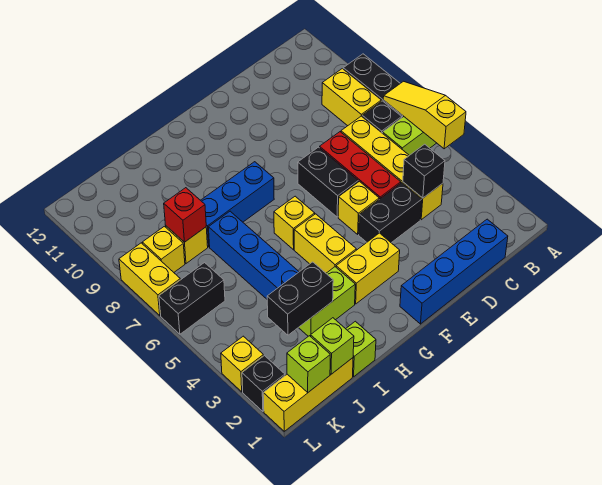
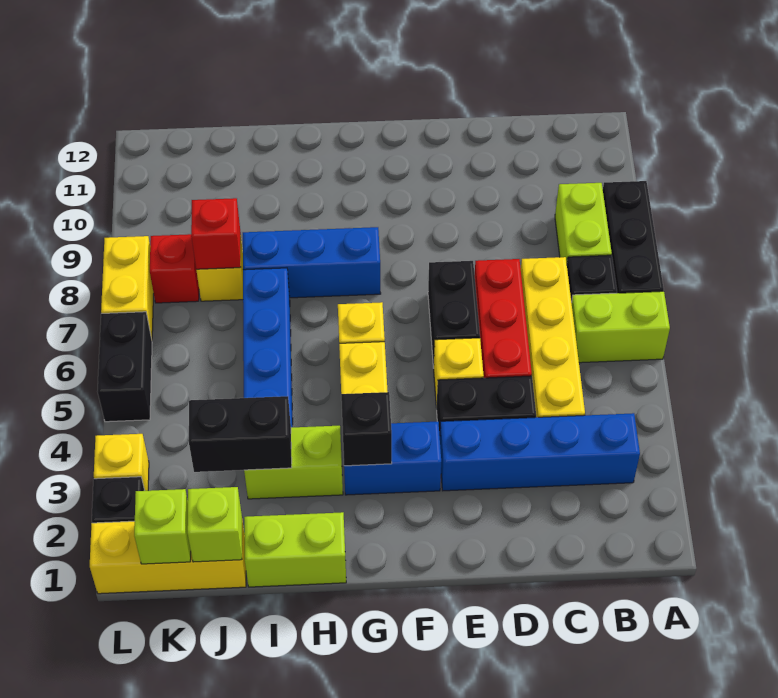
yellow 1x3 slope [383,81,466,149] -> none
yellow 1x2 brick [322,69,381,126] -> lime 1x2 brick [555,183,612,263]
blue 1x4 brick [400,219,508,324] -> blue 1x4 brick moved to [440,413,640,491]
black 1x1 brick [403,144,445,198] -> black 1x1 brick moved to [341,392,392,466]
yellow 1x2 brick [336,233,400,304] -> blue 1x2 brick [344,421,441,495]
lime 1x1 brick [346,321,376,377] -> lime 1x2 brick [244,512,346,587]
black 1x2 brick [159,263,225,334] -> black 1x2 brick turned to [97,312,152,422]
yellow 1x1 brick [142,226,185,272] -> red 1x1 brick [150,234,199,303]

